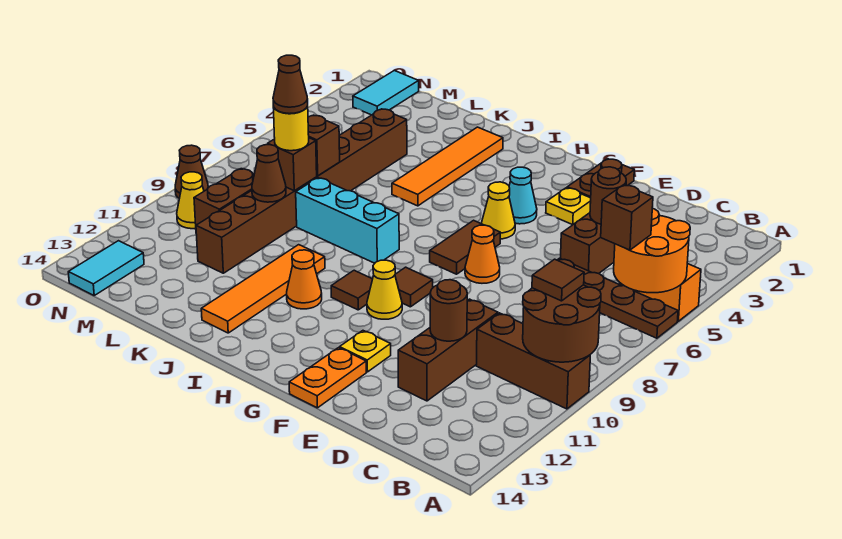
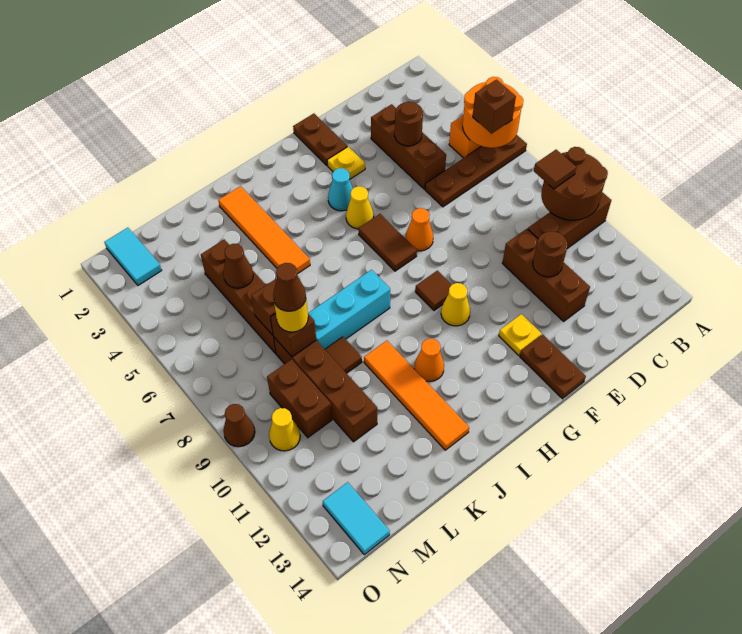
orange 1x2 plate [289,348,366,408] -> brown 1x2 plate [520,335,586,399]
brown 1x1 tile [331,270,372,310] -> brown 1x1 tile moved to [325,337,362,373]
brown 1x1 cone [252,145,286,202] -> brown 1x1 cone moved to [223,244,253,288]

